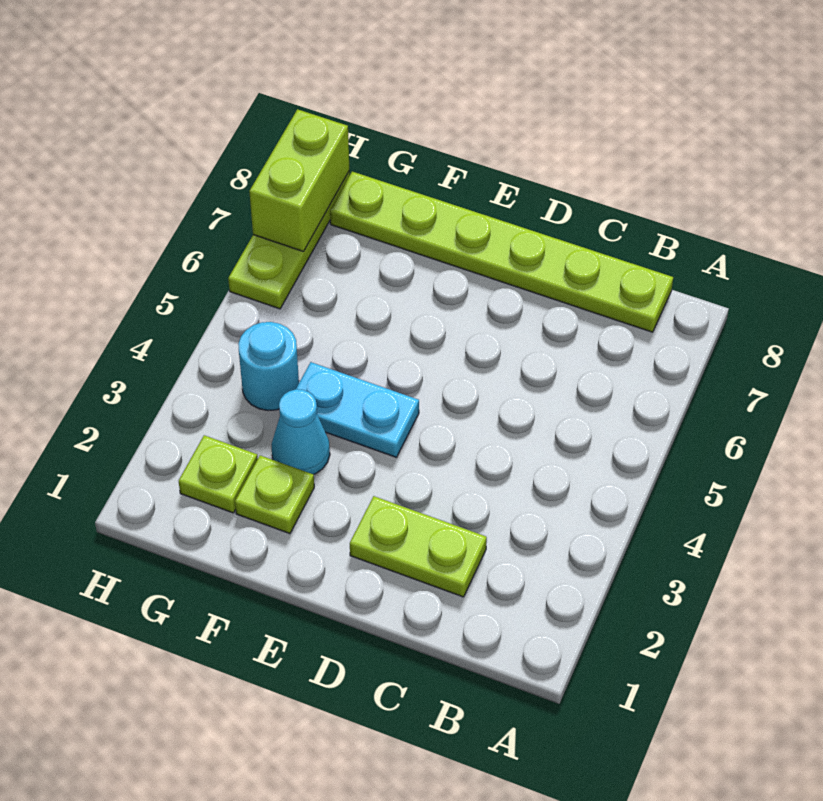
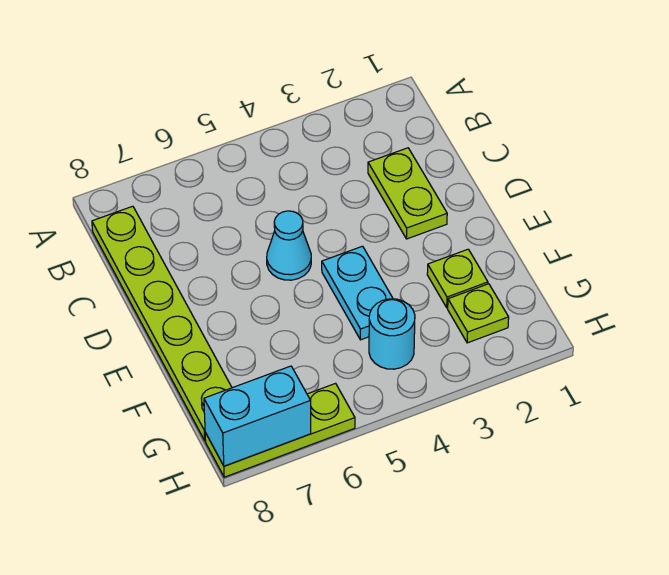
cyan 1x1 cone [271,389,330,474] -> cyan 1x1 cone moved to [267,211,311,280]
lime 1x2 brick [249,109,349,252] -> cyan 1x2 brick [204,366,311,466]

